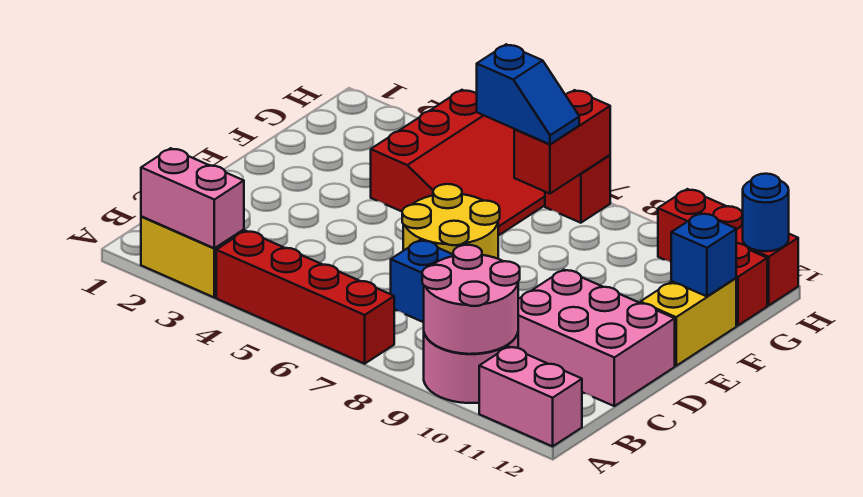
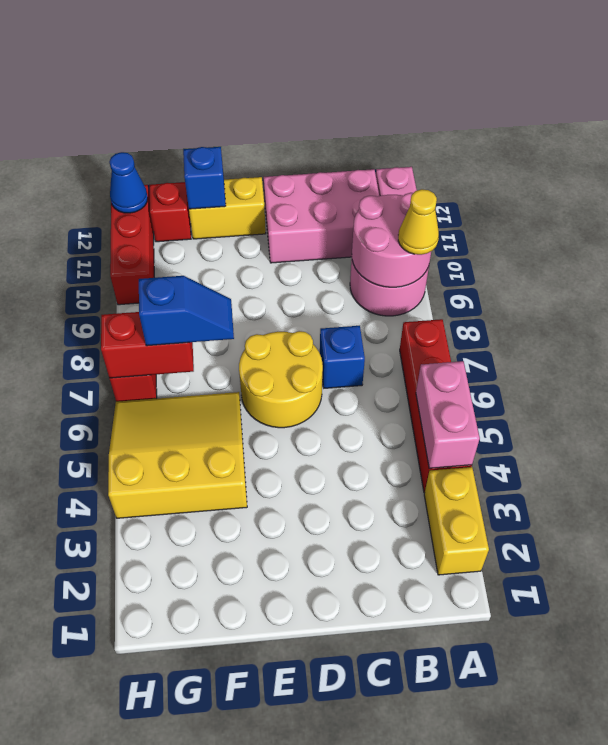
pink 1x2 brick [141,148,244,248] -> pink 1x2 brick moved to [416,361,480,468]
none -> yellow 1x1 cone [398,189,439,255]
pink 2x3 brick [518,270,675,406] -> pink 2x3 brick turned to [264,169,379,263]
red 3x3 slope [371,90,545,236] -> yellow 3x3 slope [108,392,247,518]
blue 1x2 slope [477,44,579,144] -> blue 1x2 slope turned to [139,276,234,346]
blue 1x1 round brick [742,174,789,251] -> blue 1x1 cone [110,152,148,213]

